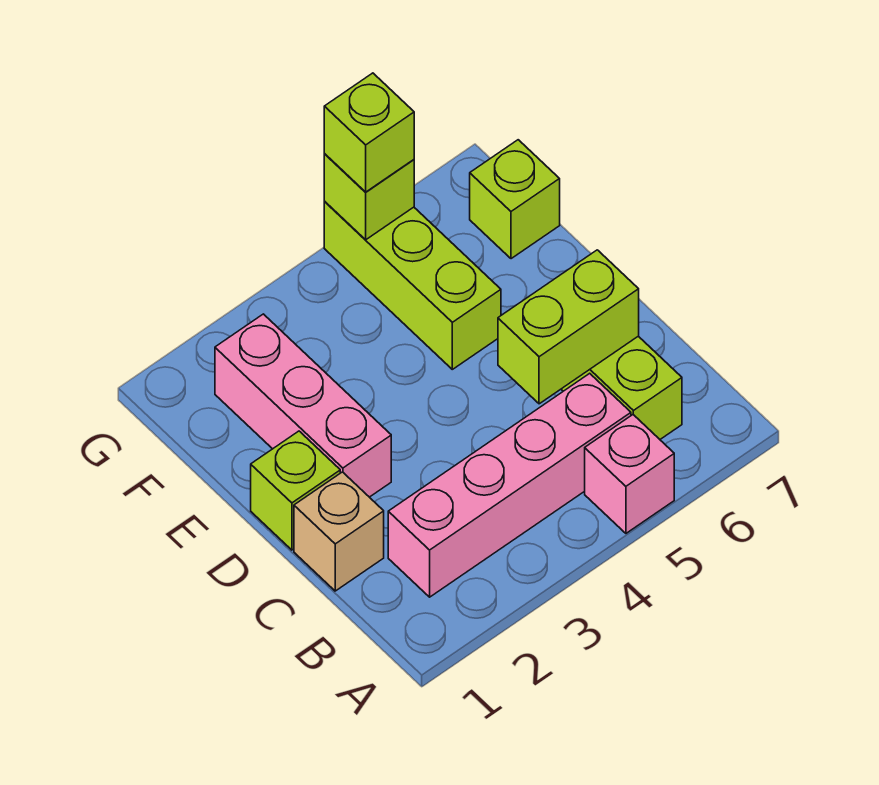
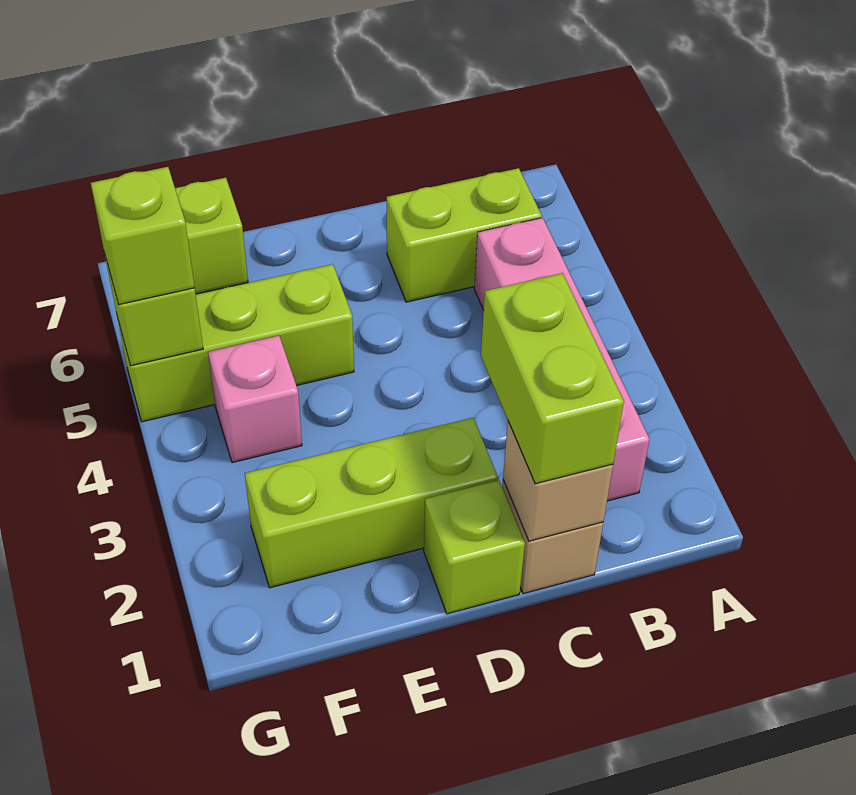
pink 1x1 brick [585,415,674,533] -> pink 1x1 brick moved to [208,336,302,463]
none -> tan 1x1 brick [503,421,613,541]
lime 1x2 brick [498,250,639,404] -> lime 1x2 brick moved to [481,273,624,484]
pink 1x3 brick [215,314,391,497] -> lime 1x3 brick [245,418,498,588]

